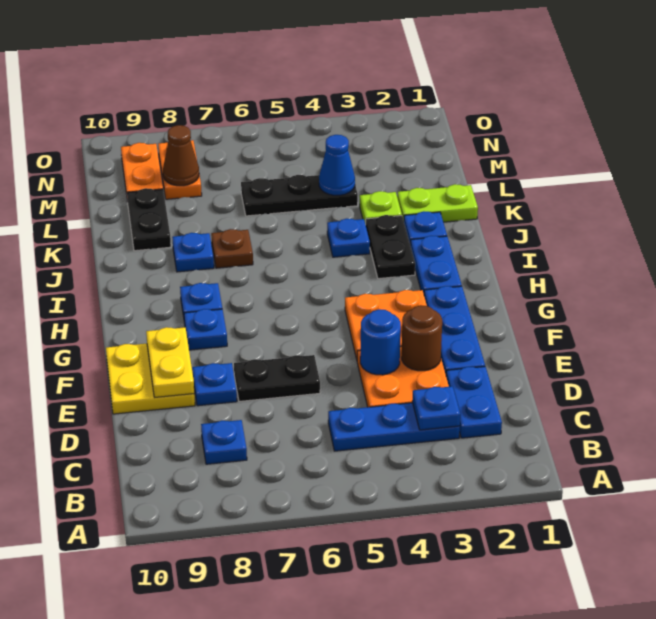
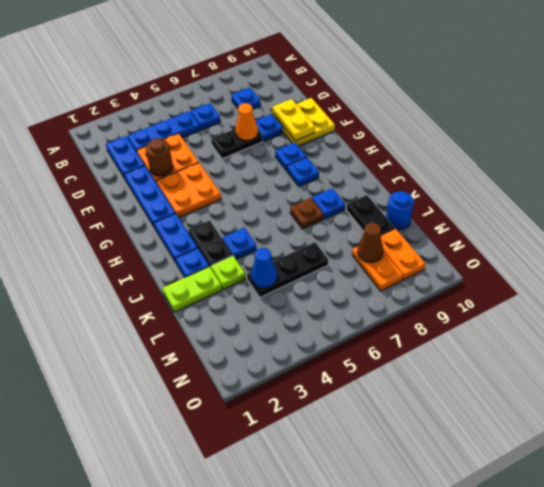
blue 1x1 plate [412,386,460,430] -> blue 1x1 plate moved to [191,103,221,130]
blue 1x1 round brick [360,309,401,375] -> blue 1x1 round brick moved to [386,191,414,230]
none -> orange 1x1 cone [236,103,258,141]

